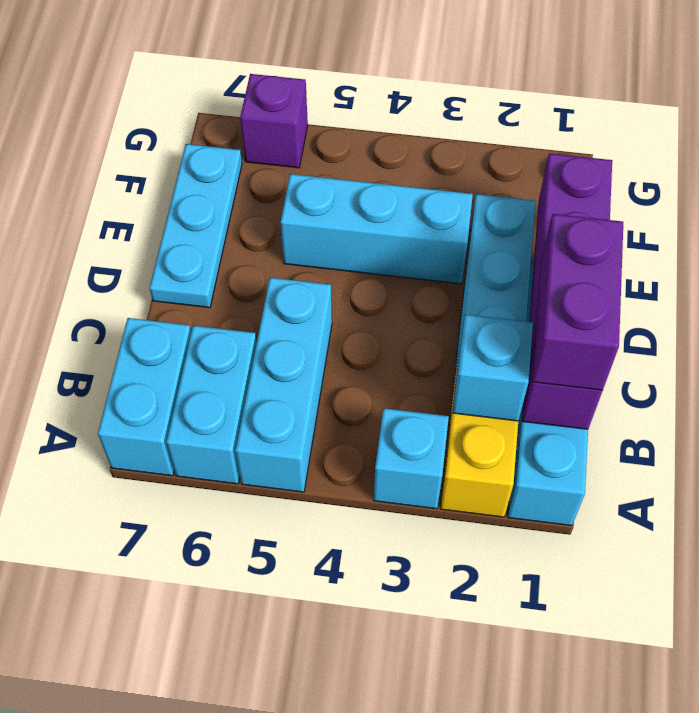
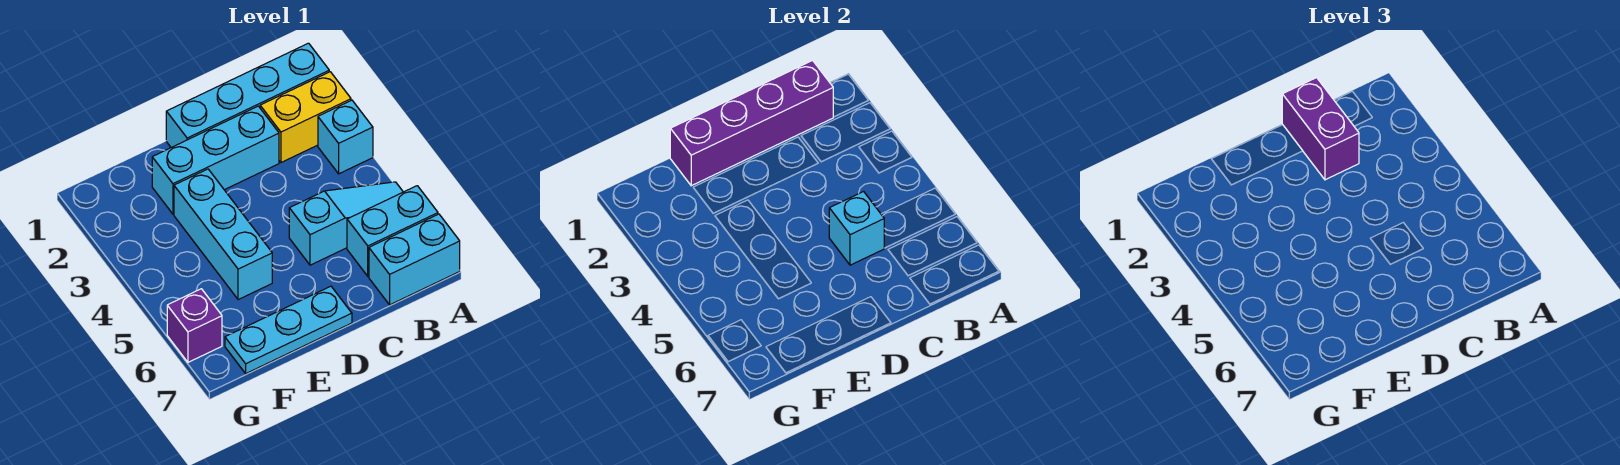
cyan 1x3 brick [235,278,332,492] -> cyan 1x3 slope [289,182,403,265]
purple 1x2 brick [532,214,623,390] -> purple 1x2 brick turned to [1282,78,1359,180]
cyan 1x1 brick [453,315,533,421] -> cyan 1x1 brick moved to [829,192,884,265]

